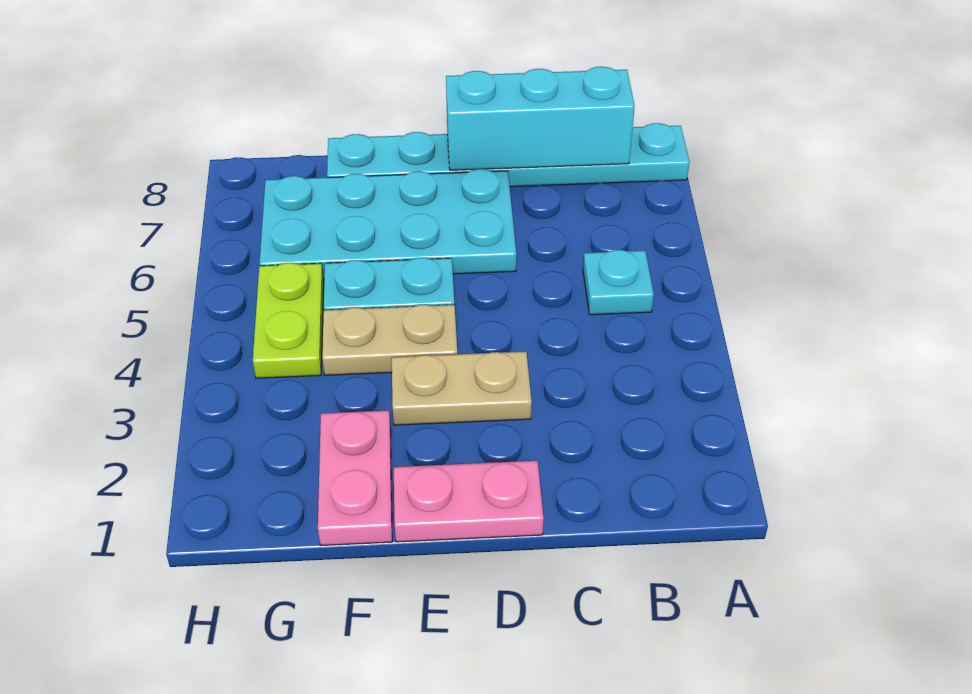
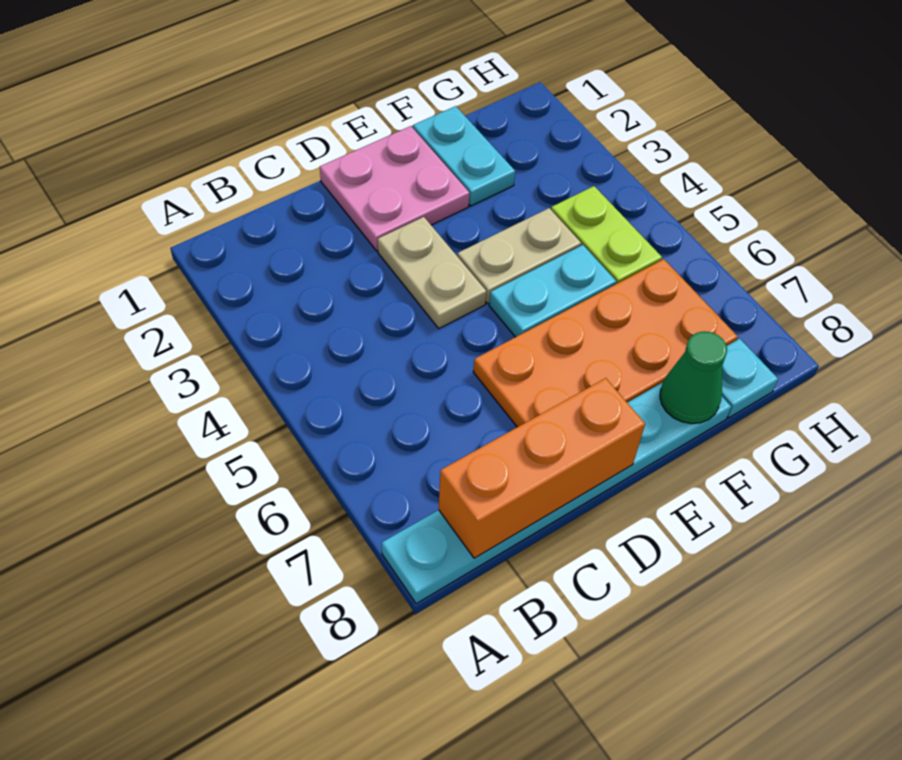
cyan 1x1 plate [583,250,654,315] -> cyan 1x1 plate moved to [722,339,778,418]
cyan 1x3 brick [446,67,635,170] -> orange 1x3 brick [439,378,645,558]
pink 1x2 plate [394,461,544,542] -> pink 2x2 plate [320,126,470,251]
tan 1x2 plate [392,352,532,425] -> tan 1x2 plate turned to [378,217,486,328]
cyan 2x4 plate [260,169,516,279] -> orange 2x4 plate [473,259,738,427]
pink 1x2 plate [318,410,392,545] -> cyan 1x2 plate [413,106,515,206]
none -> green 1x1 cone [660,331,727,424]

